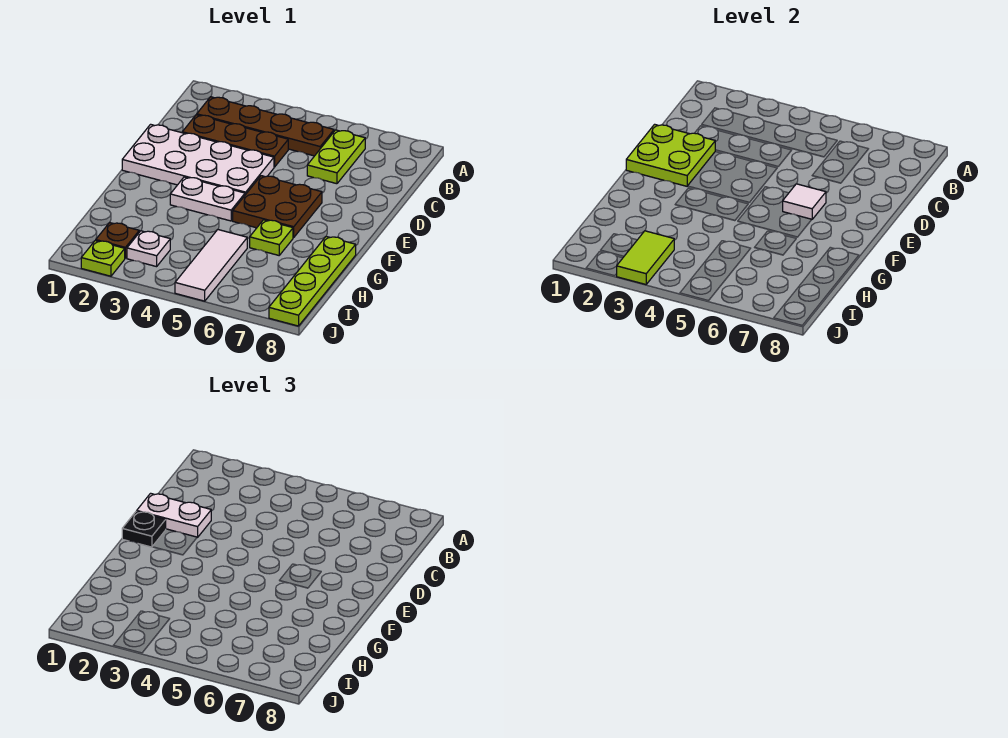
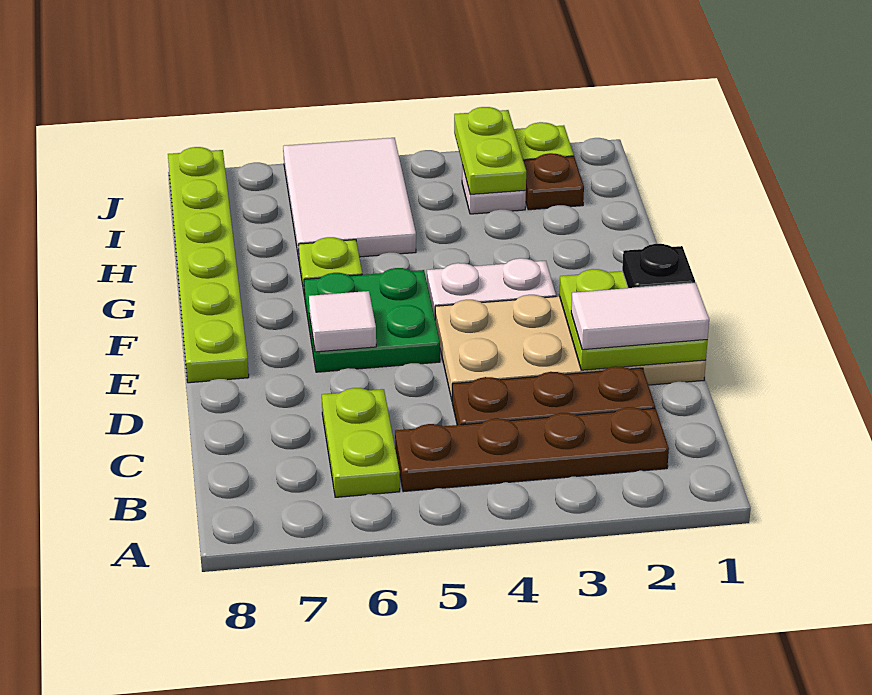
white 2x4 plate [122,124,274,195] -> tan 2x4 plate [435,295,706,400]
white 1x2 plate [137,493,211,537] -> white 1x2 tile [571,283,709,350]
brown 2x2 plate [233,176,322,238] -> green 2x2 plate [304,268,440,372]
lime 1x4 plate [269,237,356,326] -> lime 1x6 plate [168,147,249,383]
white 1x3 tile [175,230,247,301] -> white 2x3 tile [283,138,416,259]
lime 1x2 tile [617,231,674,284] -> lime 1x2 plate [454,107,526,195]

